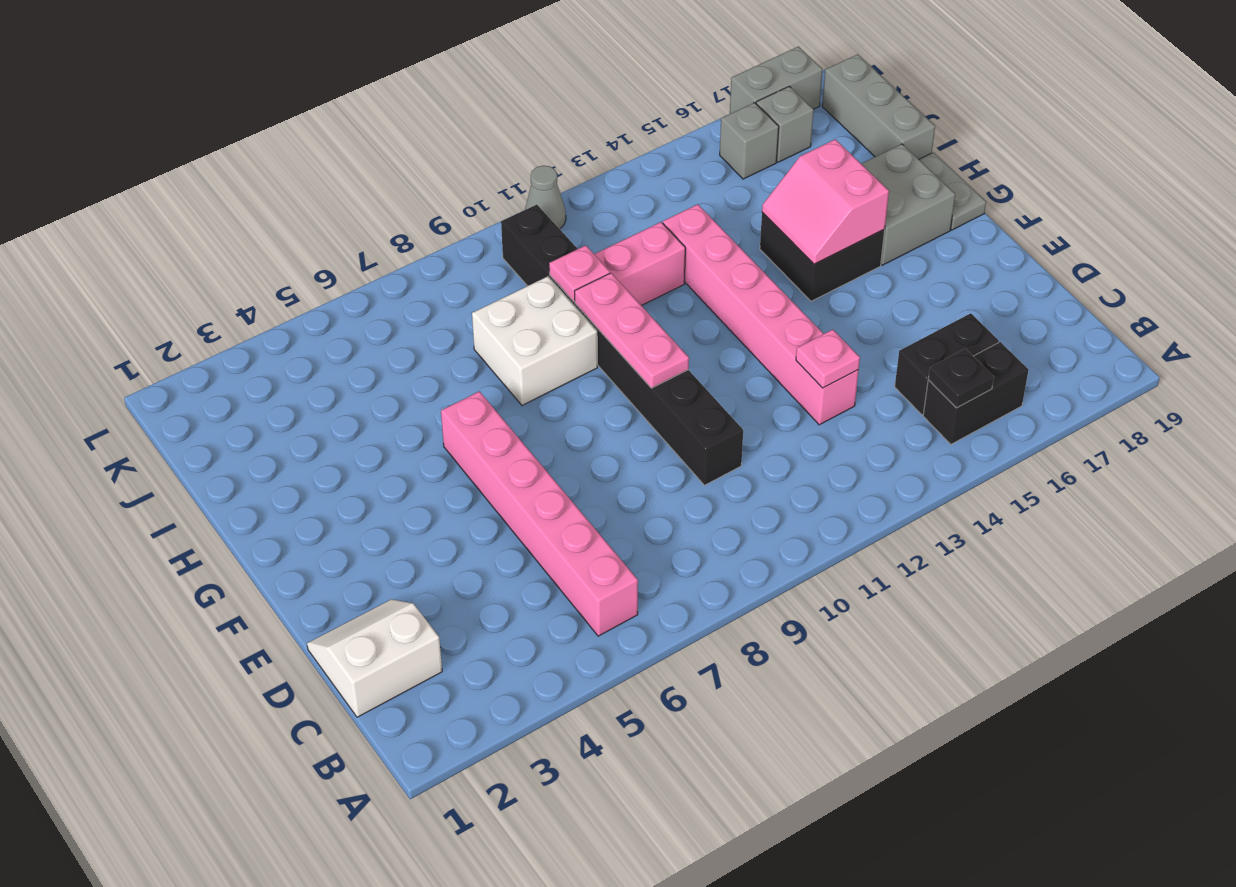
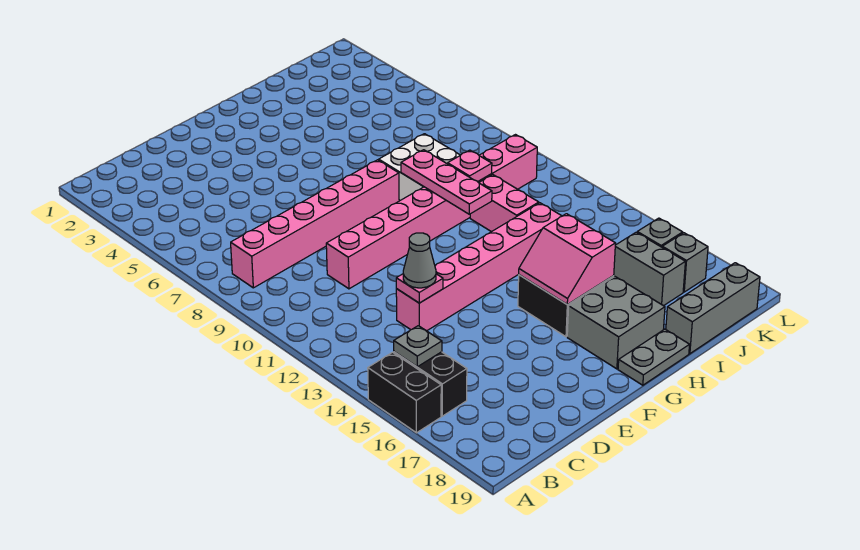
pink 1x6 brick [441,391,638,636] -> pink 1x6 brick moved to [231,160,399,288]
black 1x1 plate [928,349,994,408] -> grey 1x1 plate [394,326,442,367]
white 2x2 slope [307,599,442,717] -> none
black 1x2 brick [895,313,999,415] -> black 1x2 brick moved to [368,352,441,433]
black 1x8 brick [501,205,743,485] -> pink 1x8 brick [326,135,537,289]
pink 1x3 plate [575,273,689,388] -> pink 1x3 plate turned to [401,150,492,214]
pink 2x2 slope [762,139,889,264] -> pink 2x2 slope turned to [519,214,615,305]
grey 1x1 cone [525,166,566,229] -> grey 1x1 cone moved to [403,233,436,288]
grey 1x2 brick [730,47,822,114] -> grey 1x2 brick moved to [613,232,685,306]

